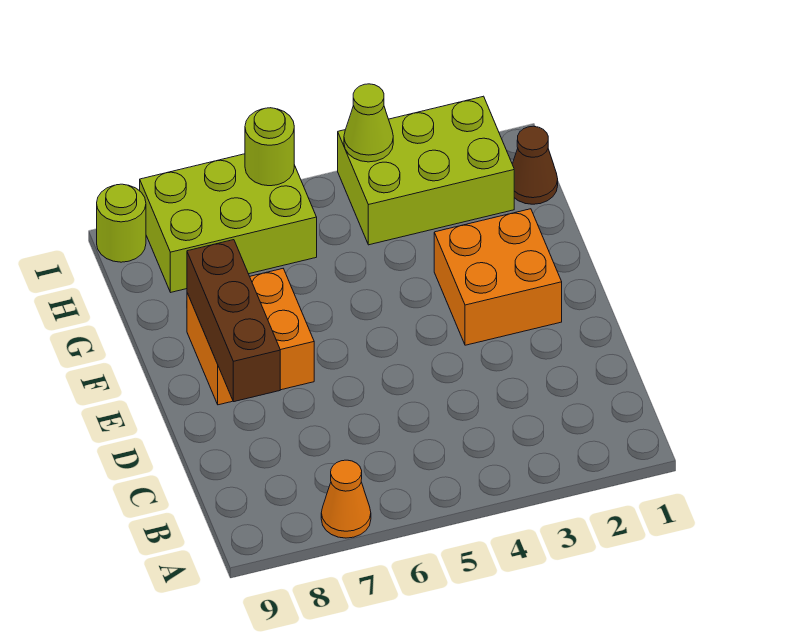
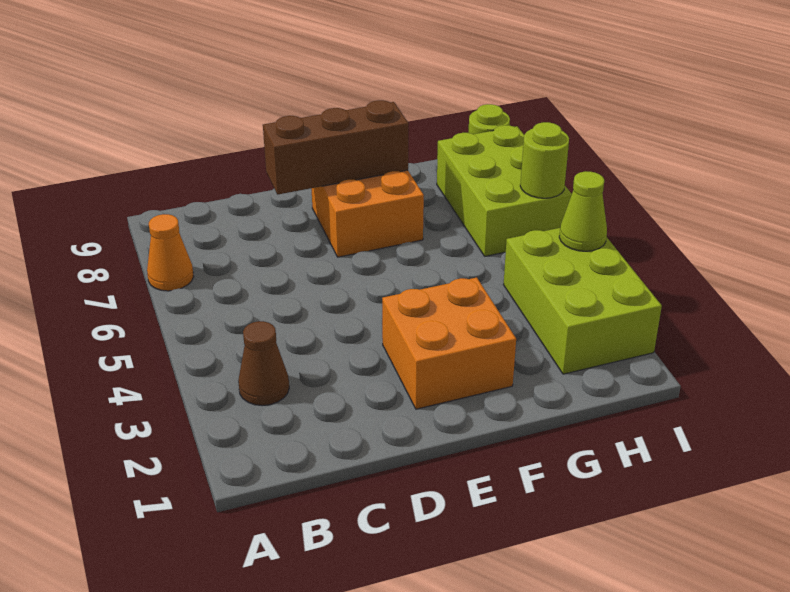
brown 1x1 cone [512,126,558,204] -> brown 1x1 cone moved to [238,321,289,406]

